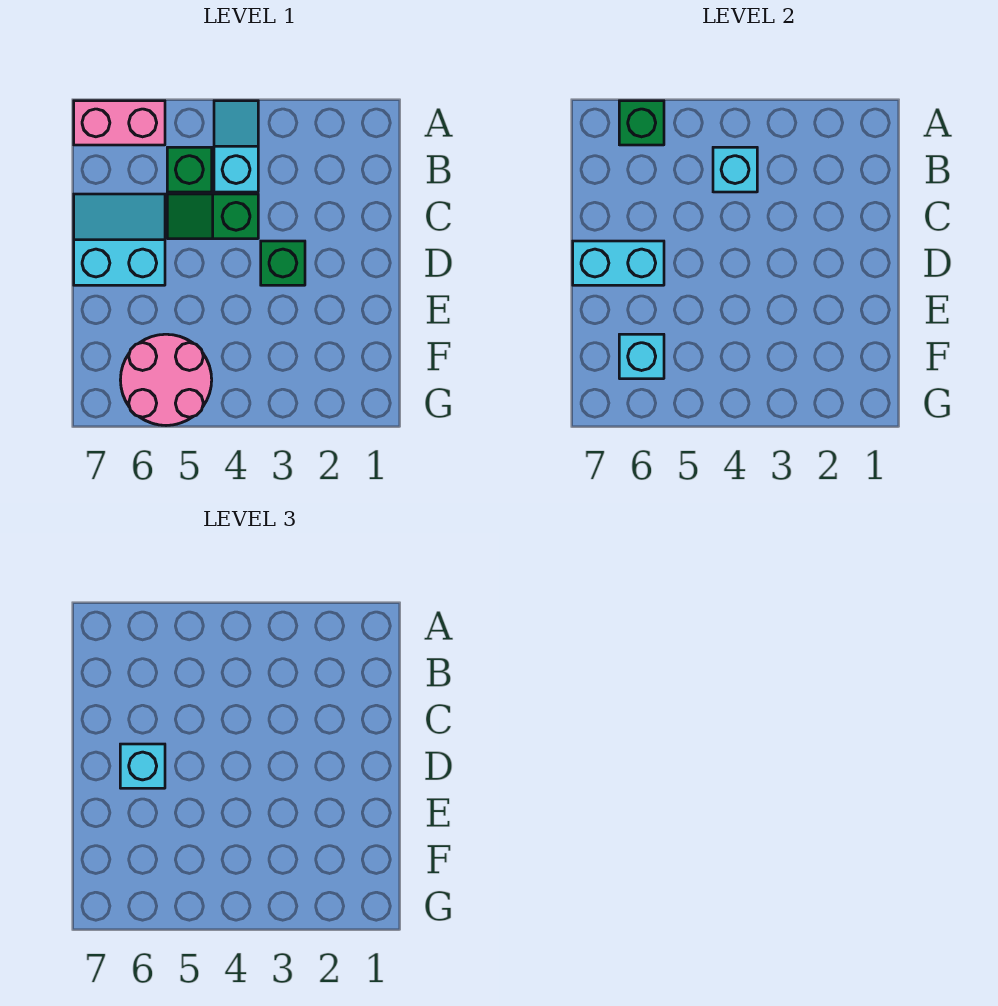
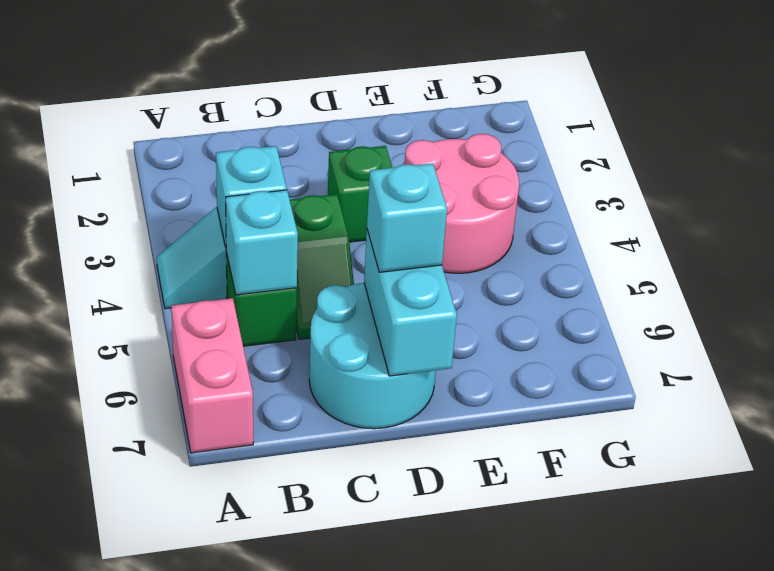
green 1x1 brick [619,101,664,145] -> none
cyan 2x2 slope [74,194,165,285] -> cyan 2x2 round brick [309,283,436,429]
pink 2x2 round brick [120,334,212,426] -> pink 2x2 round brick moved to [403,134,519,273]
cyan 1x1 brick [619,334,664,379] -> cyan 1x1 brick moved to [226,190,298,295]

